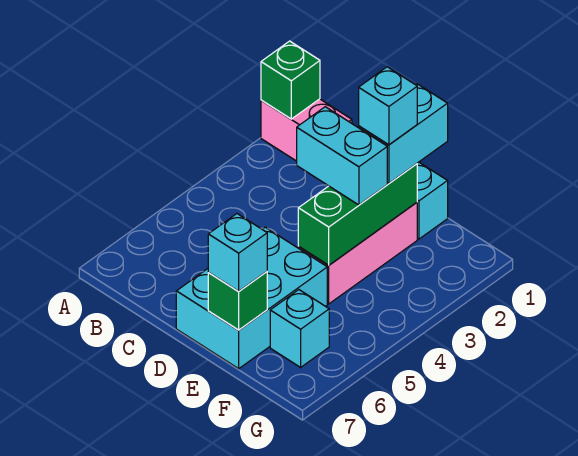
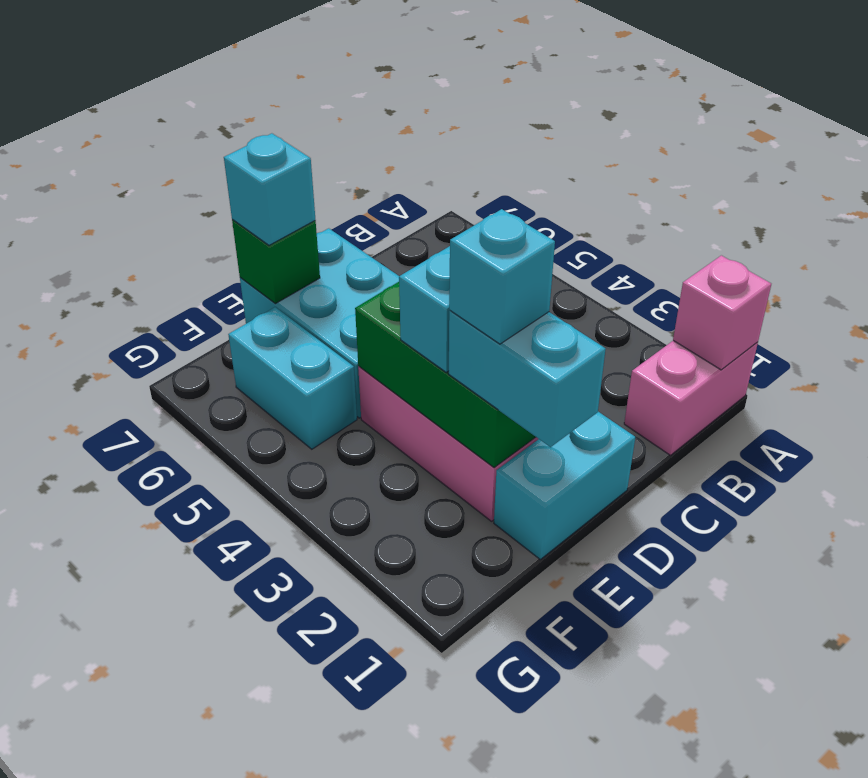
green 1x1 brick [261,41,320,119] -> pink 1x1 brick [673,255,771,370]
cyan 1x1 brick [270,290,329,367] -> cyan 1x2 brick [228,307,357,449]

